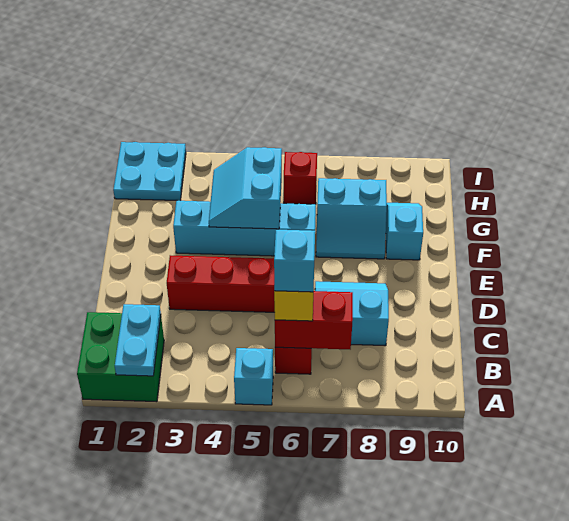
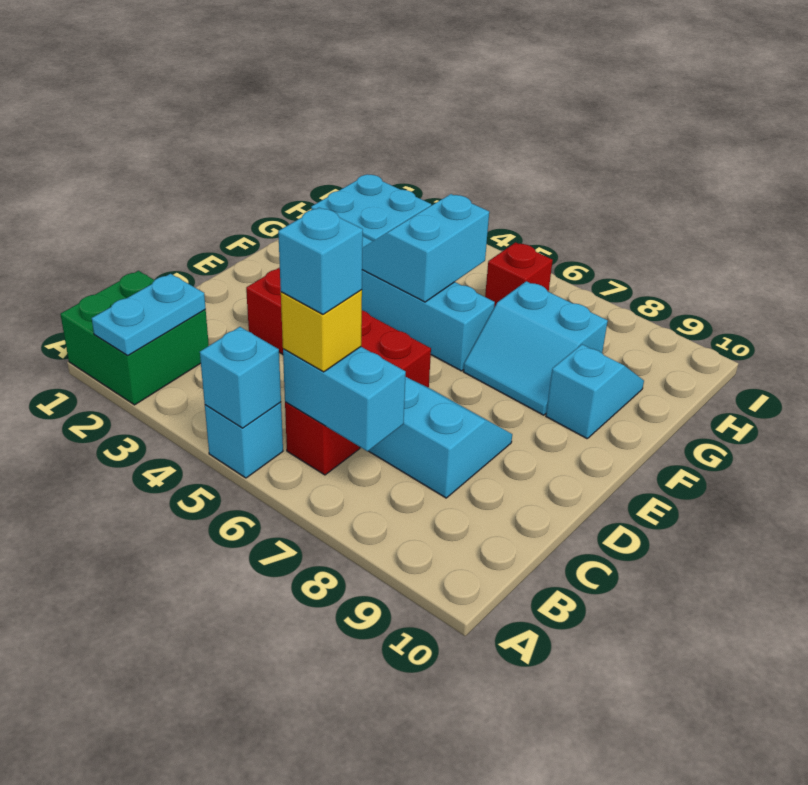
none -> cyan 1x1 brick [200,327,281,428]
red 1x2 brick [275,291,353,349] -> cyan 1x2 brick [283,347,406,451]

